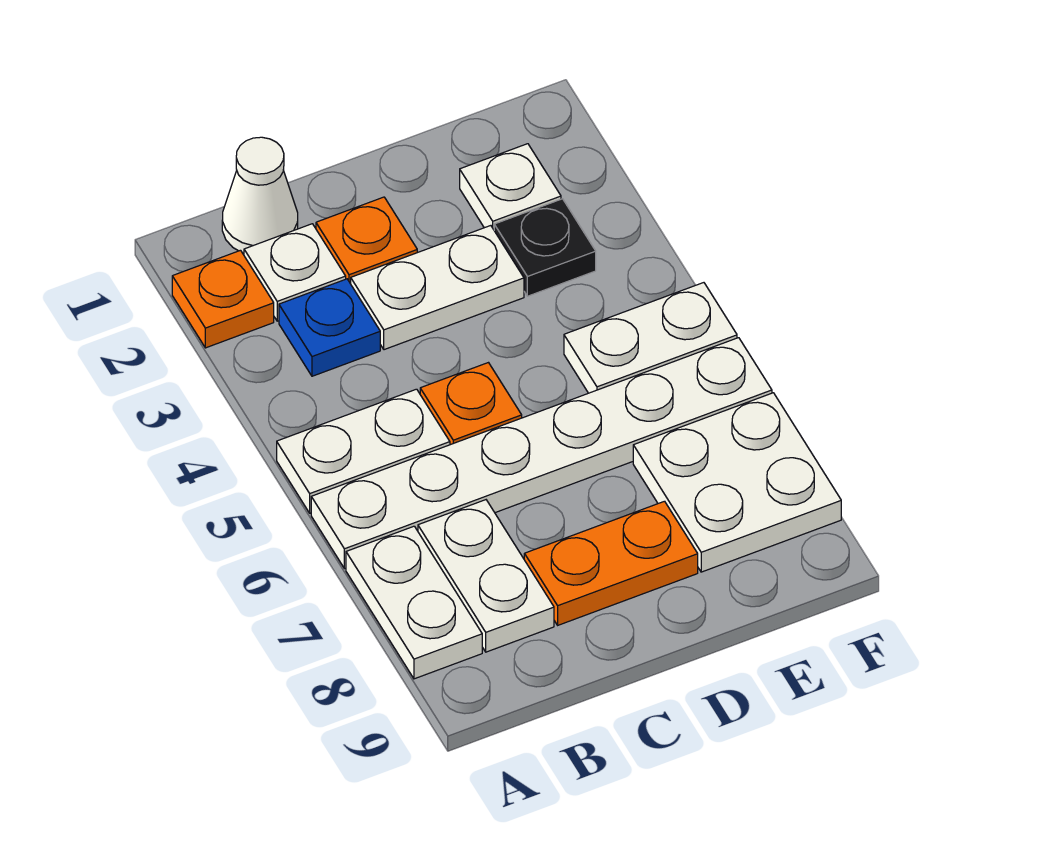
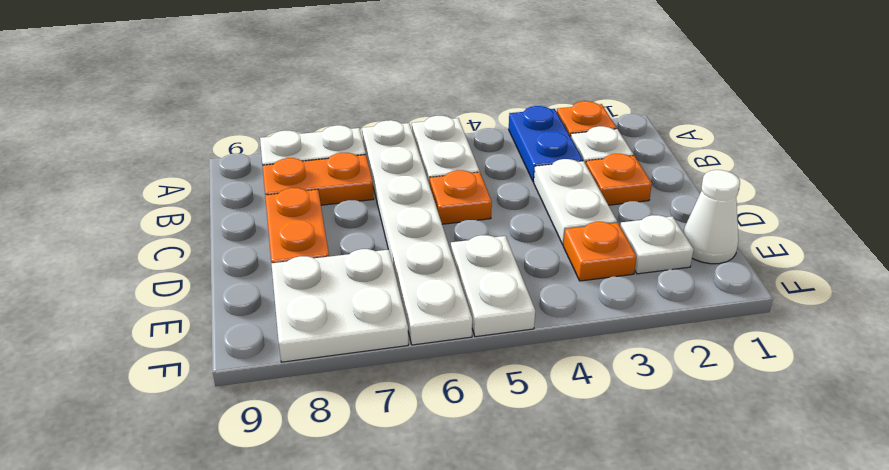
white 1x1 cone [222,137,298,253] -> white 1x1 cone moved to [683,170,740,264]
blue 1x1 plate [279,279,380,376] -> blue 1x2 plate [509,106,583,182]
white 1x2 plate [418,500,554,652] -> orange 1x2 plate [263,153,374,205]
black 1x1 plate [494,199,596,296] -> orange 1x1 plate [563,222,637,281]

